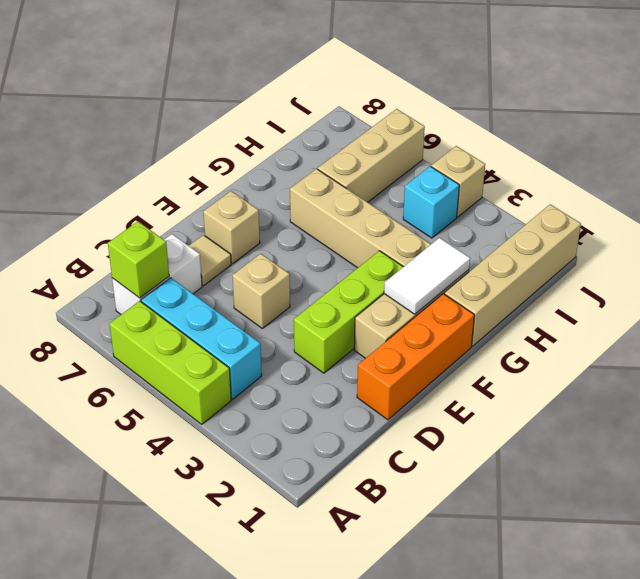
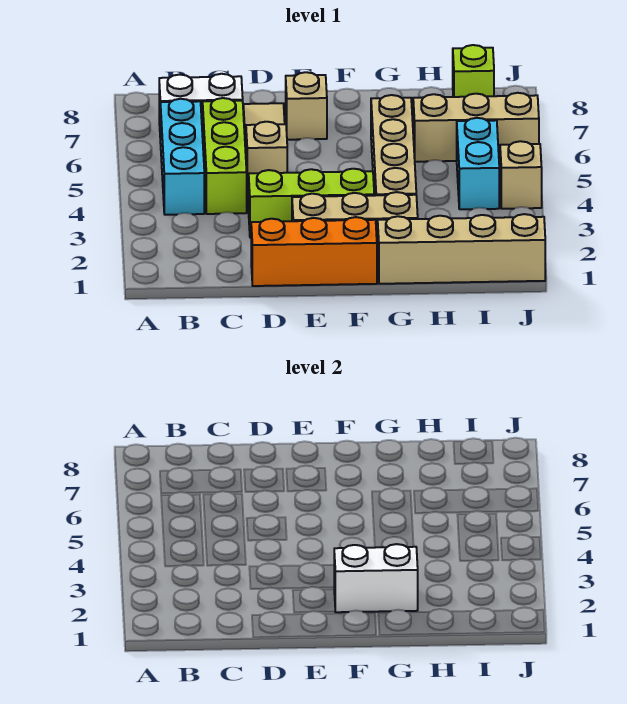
lime 1x3 brick [110,301,231,424] -> lime 1x3 brick moved to [203,98,247,214]
lime 1x1 brick [108,221,169,298] -> lime 1x1 brick moved to [453,45,494,97]
white 1x2 tile [384,238,470,314] -> white 1x2 brick [334,544,418,612]
cyan 1x1 brick [403,166,459,238] -> cyan 1x2 brick [457,118,499,209]

